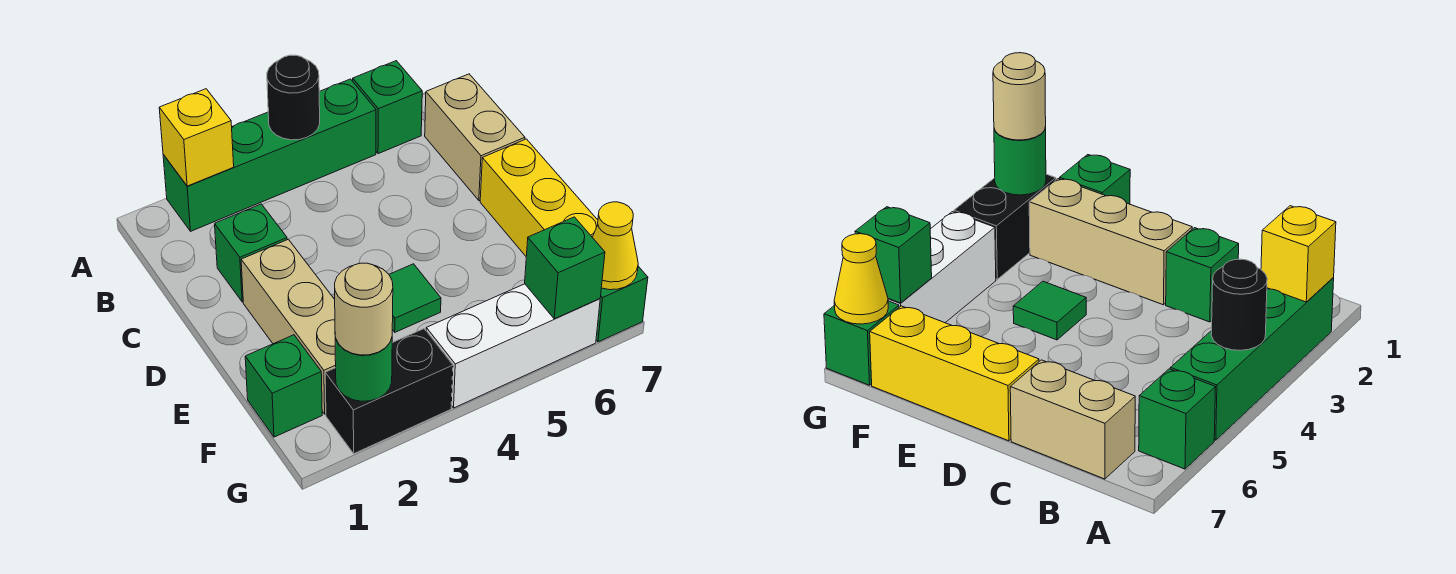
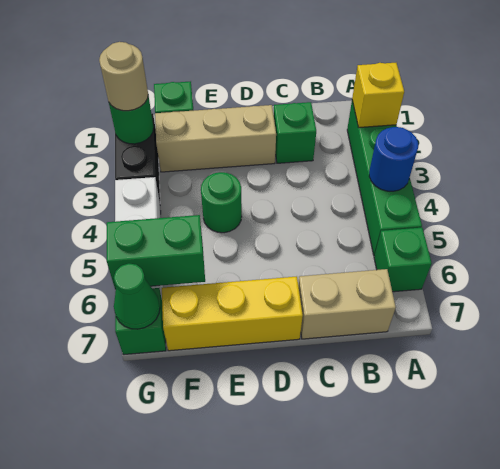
black 1x1 round brick [267,55,320,140] -> blue 1x1 round brick [369,127,418,191]
green 1x1 tile [389,264,441,332] -> green 1x1 round brick [201,172,242,233]
green 1x1 brick [525,217,605,319] -> green 1x2 brick [107,215,205,289]
yellow 1x1 cone [592,202,638,290] -> green 1x1 cone [114,264,160,329]

